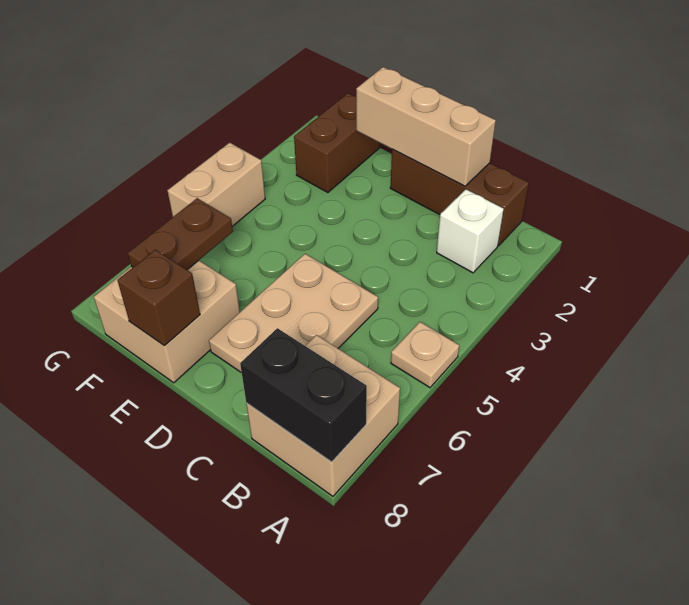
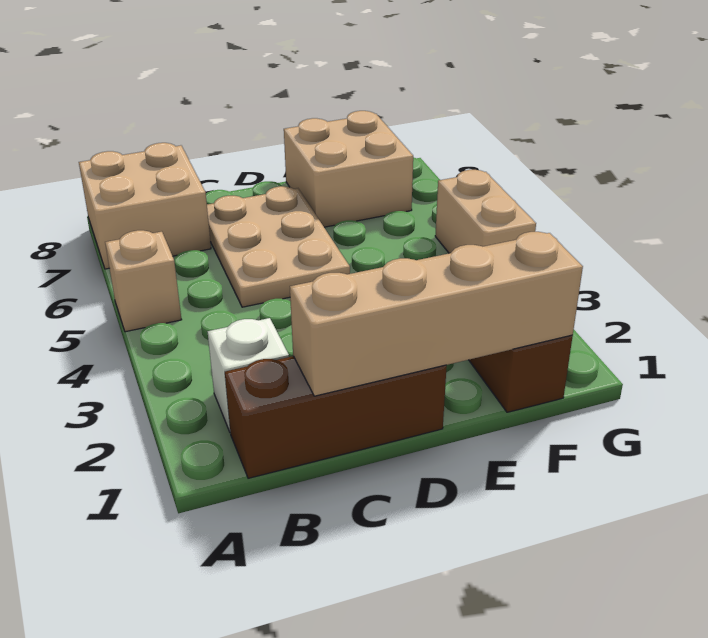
tan 1x1 plate [391,322,459,387] -> tan 1x1 brick [105,230,182,332]
black 1x2 brick [240,328,367,462] -> none
tan 1x3 brick [356,67,496,186] -> tan 1x4 brick [290,232,583,396]
brown 1x1 brick [118,250,200,346] -> none
brown 1x2 plate [128,198,233,270] -> none

